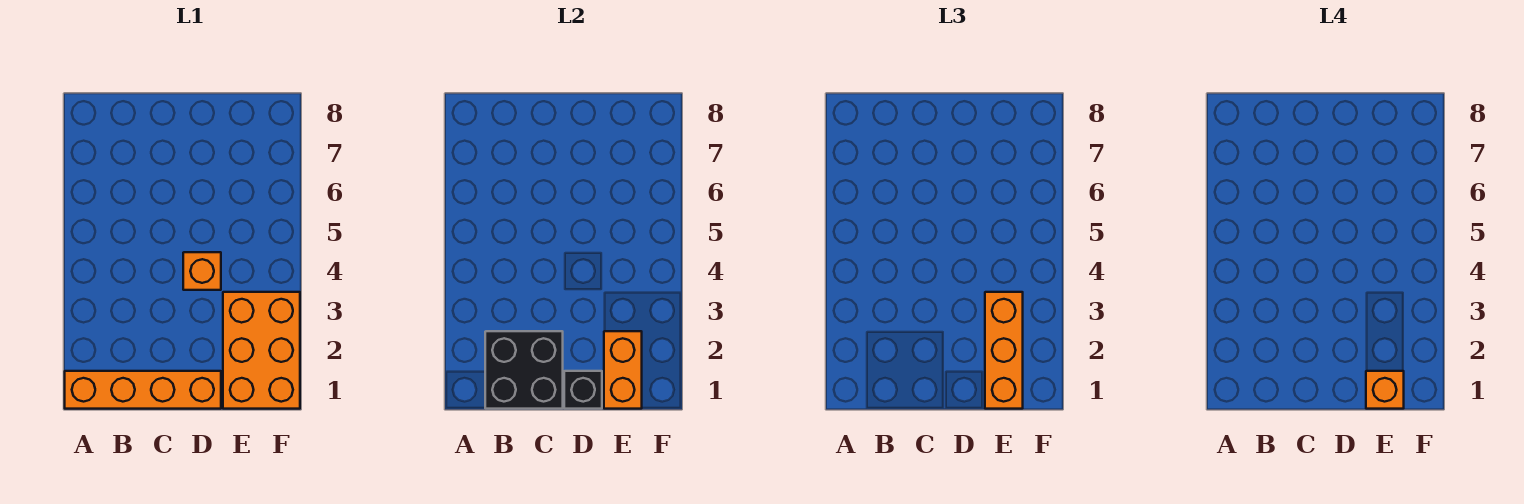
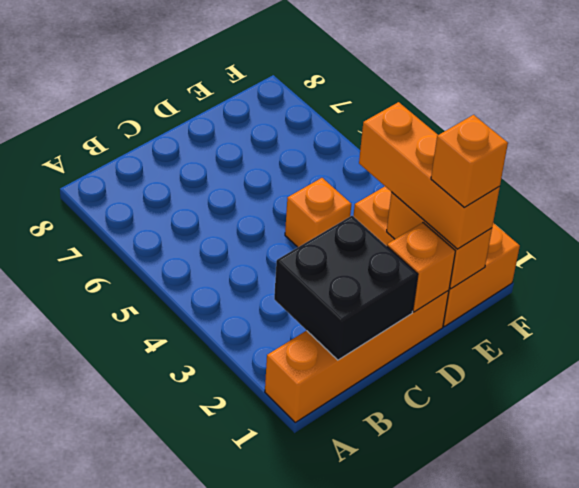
black 1x1 brick [564,371,602,409] -> orange 1x1 brick [387,223,455,312]

